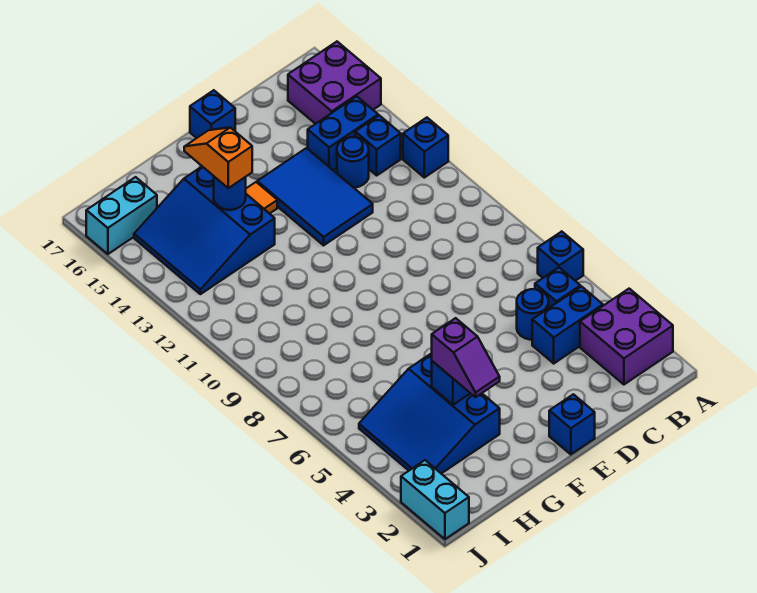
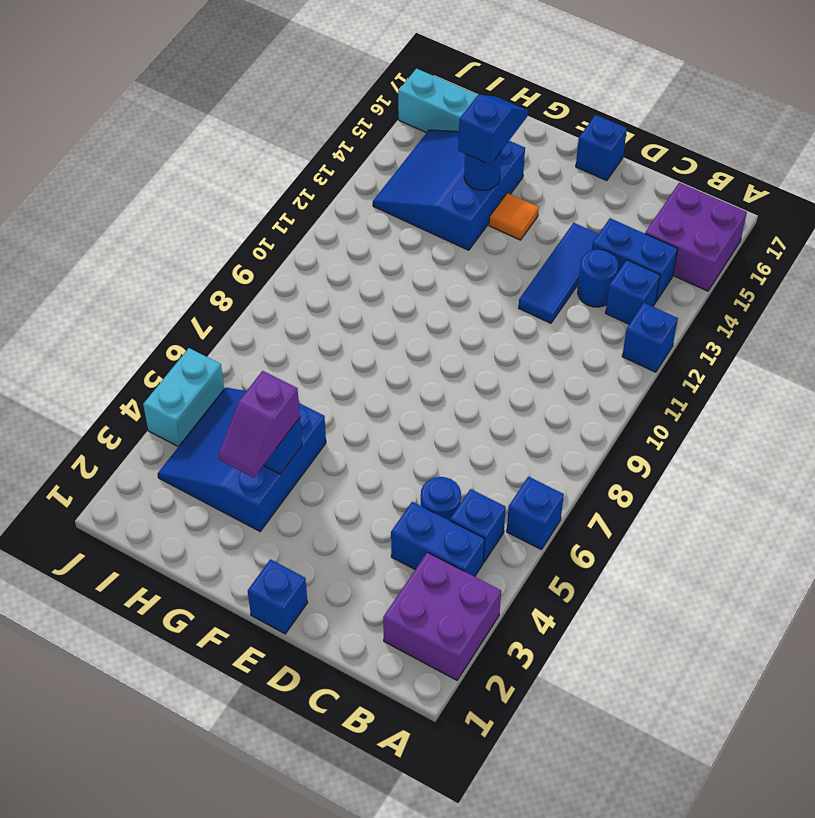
blue 2x3 tile [257,148,373,245] -> blue 1x3 tile [519,223,598,323]
orange 1x2 slope [184,128,252,188] -> blue 1x2 slope [458,95,528,165]
cyan 1x2 brick [401,460,469,539] -> cyan 1x2 brick moved to [143,348,224,447]

